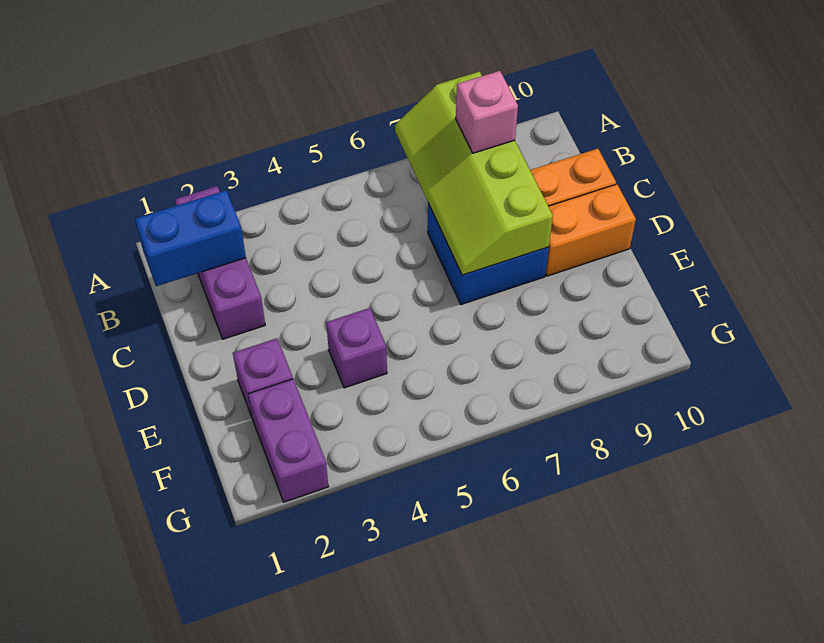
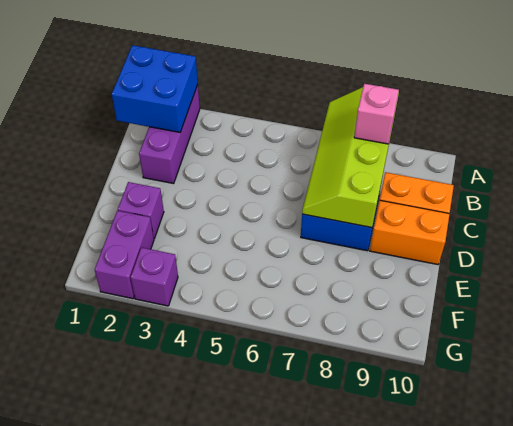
blue 1x2 brick [135,190,246,286] -> blue 2x2 brick [112,45,198,132]
purple 1x1 brick [326,308,387,388] -> purple 1x1 brick moved to [131,248,178,306]

